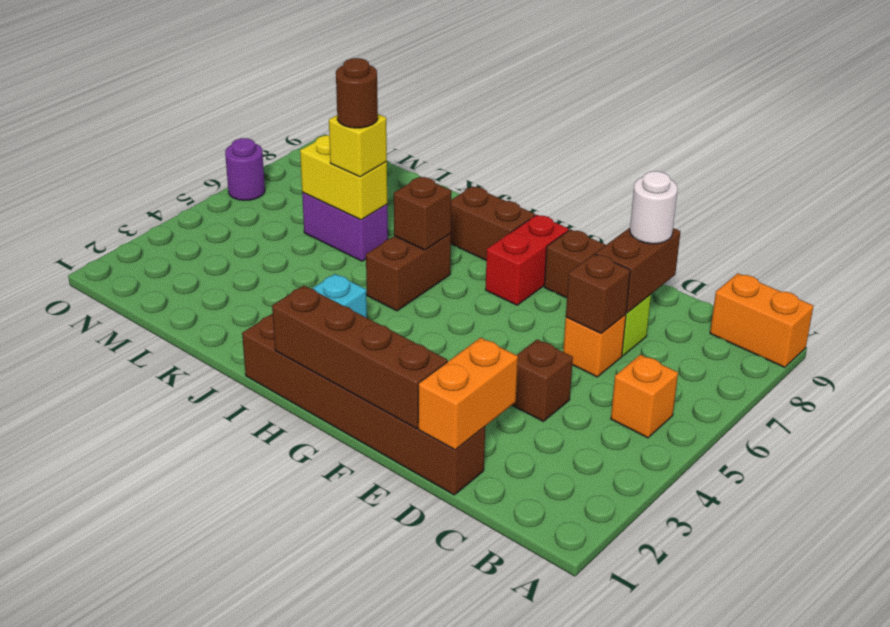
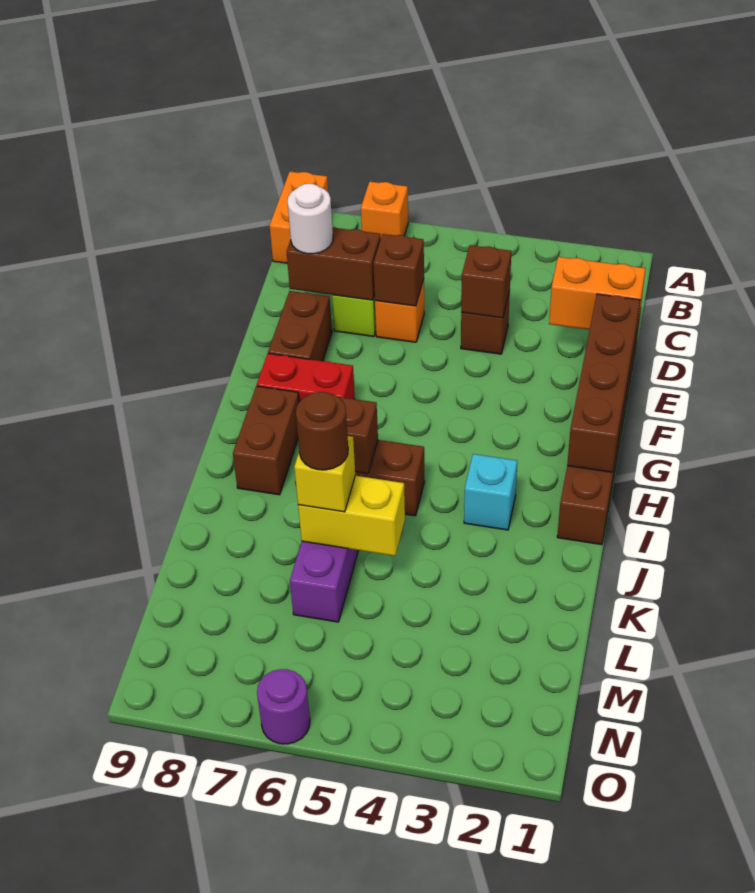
orange 1x1 brick [611,355,678,438] -> orange 1x1 brick moved to [361,182,408,239]
none -> brown 1x1 brick [461,245,511,318]
yellow 1x2 brick [300,135,387,220] -> yellow 1x2 brick turned to [298,476,405,556]

